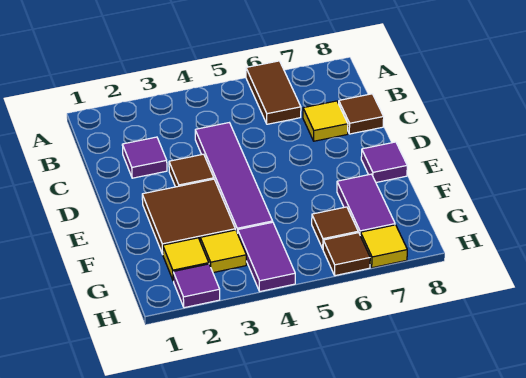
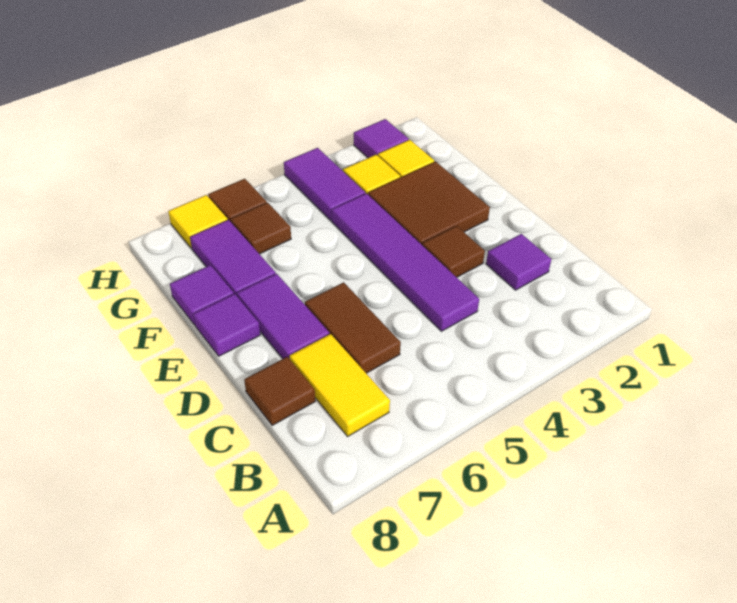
brown 1x2 tile [246,61,301,124] -> brown 1x2 tile moved to [305,282,401,373]
yellow 1x1 tile [303,101,348,141] -> yellow 1x2 tile [290,334,390,436]
none -> purple 1x2 tile [237,274,329,359]
none -> purple 1x1 tile [170,265,234,325]

